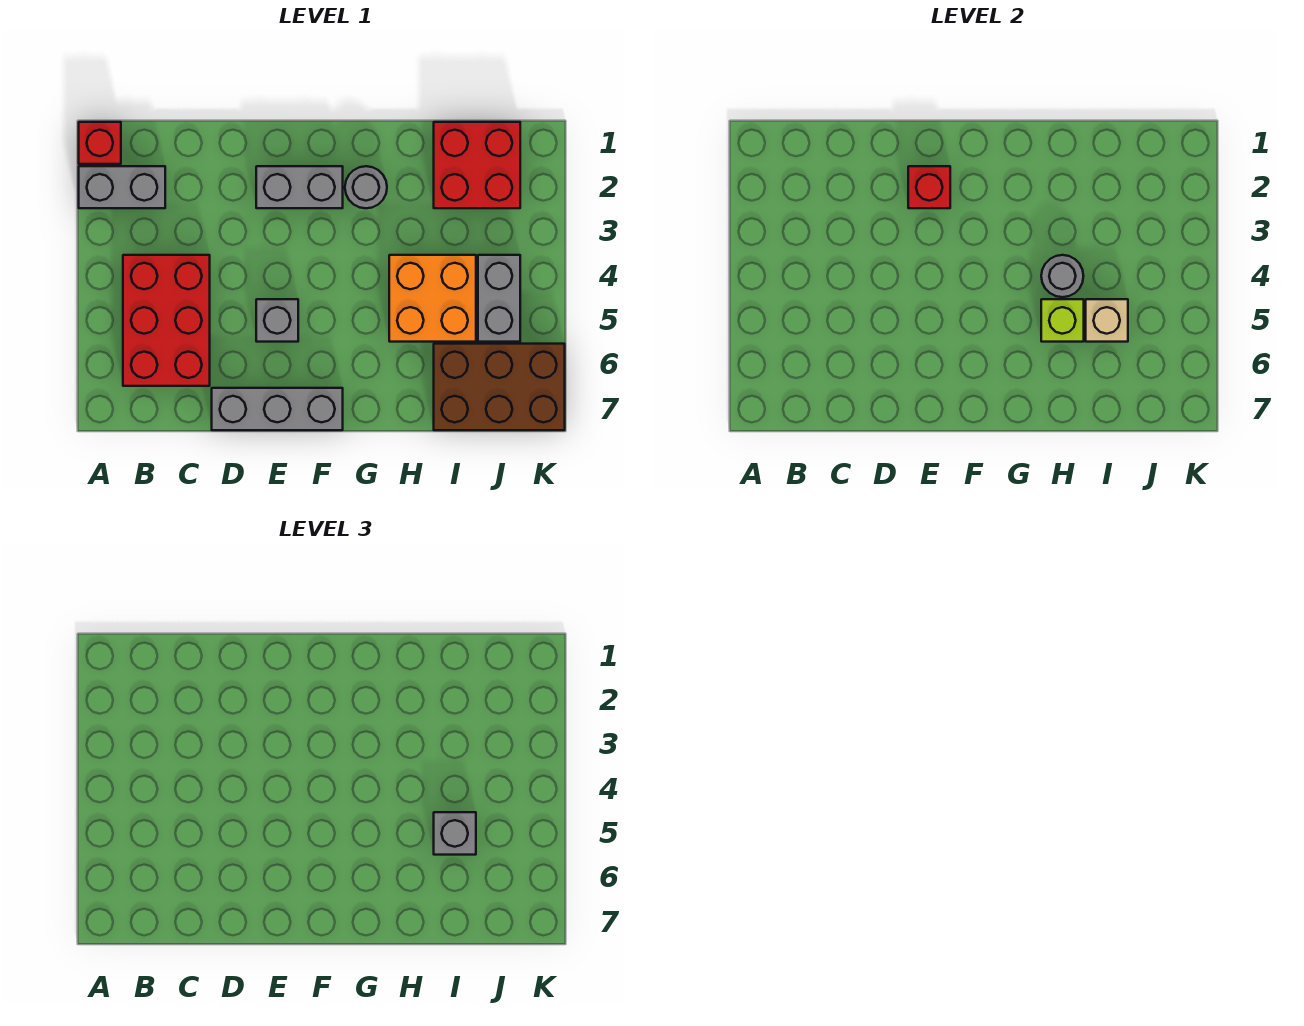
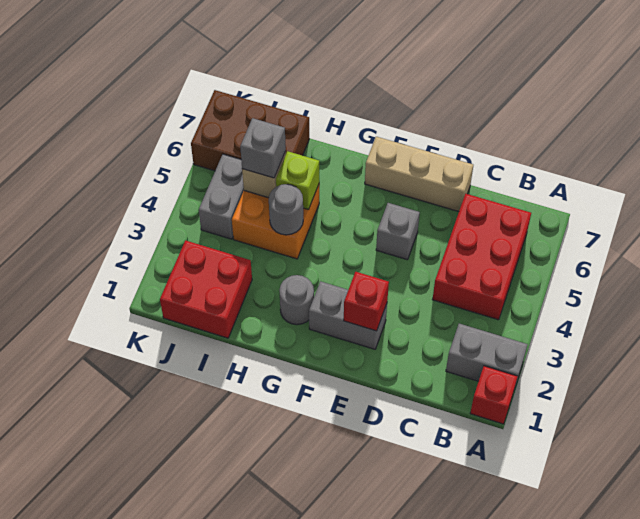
grey 1x3 brick [212,388,343,430] -> tan 1x3 brick [365,137,473,212]

